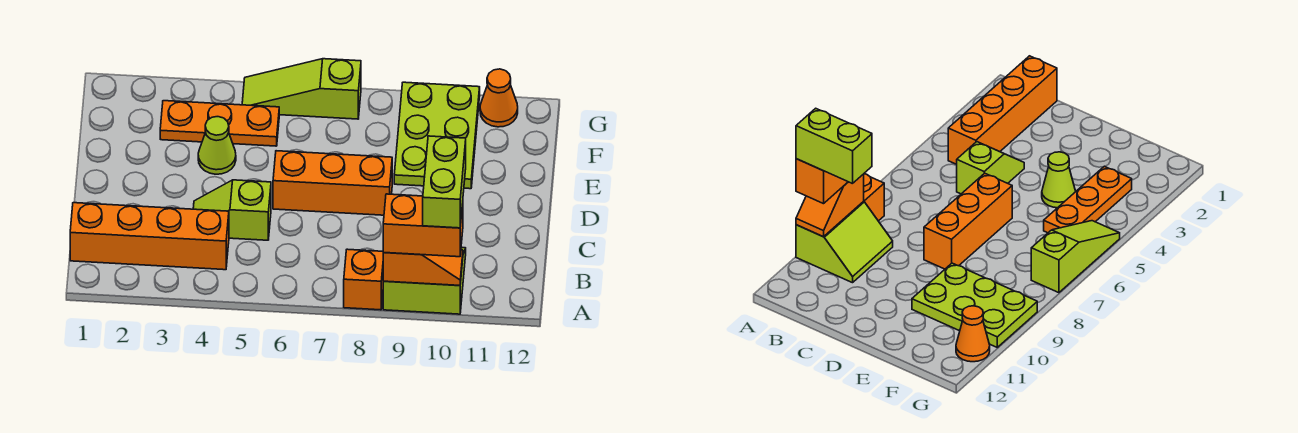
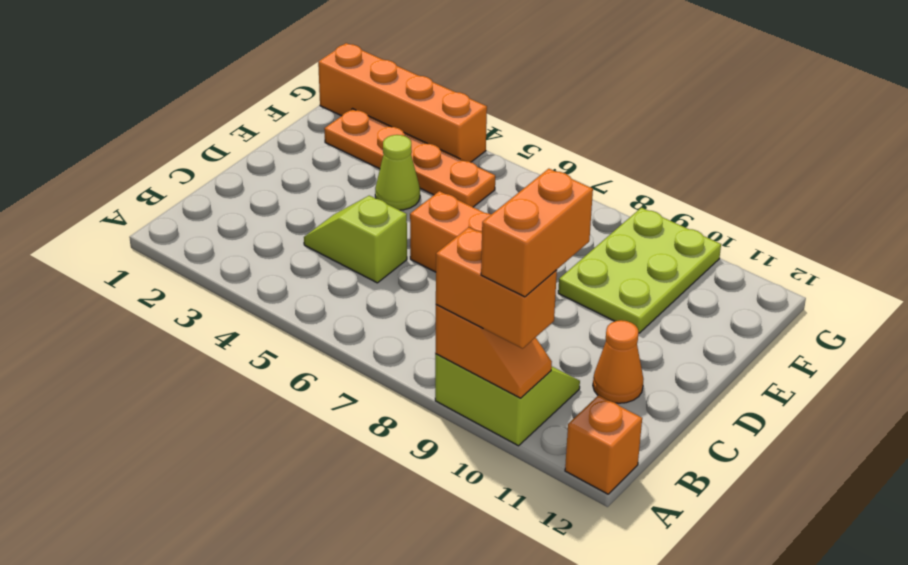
orange 1x1 brick [344,249,384,310] -> orange 1x1 brick moved to [565,395,642,494]
lime 1x2 brick [423,136,466,228] -> orange 1x2 brick [481,169,593,297]
orange 1x4 brick [70,203,229,270] -> orange 1x4 brick moved to [318,43,487,162]
orange 1x3 plate [160,101,279,146] -> orange 1x4 plate [324,109,495,207]
lime 1x3 slope [242,59,361,119] -> none
orange 1x1 cone [480,69,518,127] -> orange 1x1 cone moved to [593,320,643,403]

